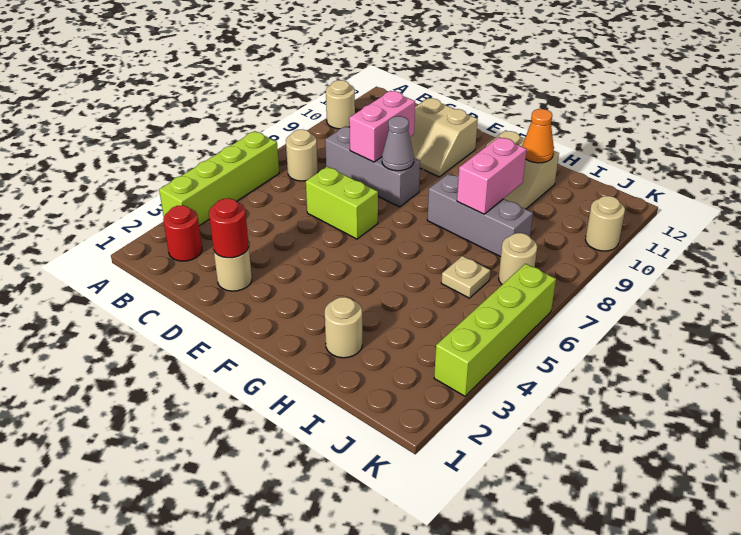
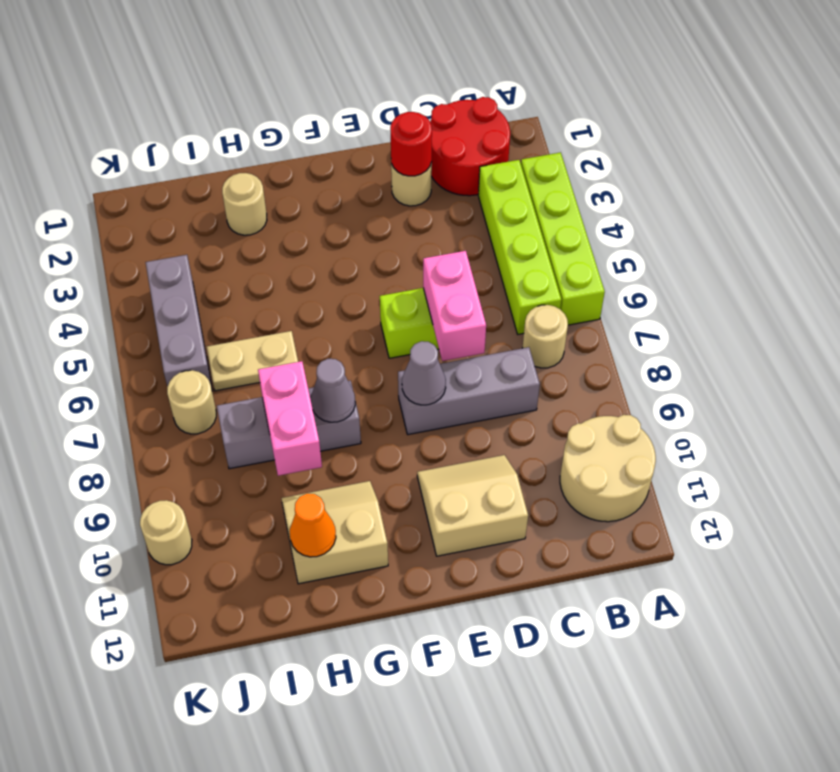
tan 1x1 round brick [326,80,355,129] -> tan 2x2 round brick [560,415,656,522]
red 1x1 round brick [163,205,202,261] -> red 2x2 round brick [430,97,510,196]
pink 1x2 brick [349,91,415,162] -> pink 1x2 brick moved to [423,251,486,361]
none -> grey 1x1 cone [311,359,355,422]
tan 1x1 plate [441,256,490,298] -> tan 1x2 plate [207,331,298,391]
none -> grey 1x3 brick [146,255,212,389]
lime 1x4 brick [434,264,556,396] -> lime 1x4 brick moved to [478,160,561,334]

